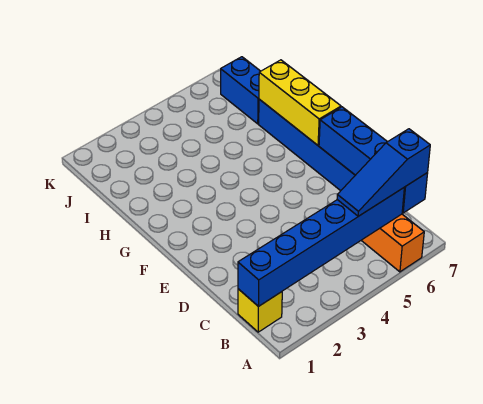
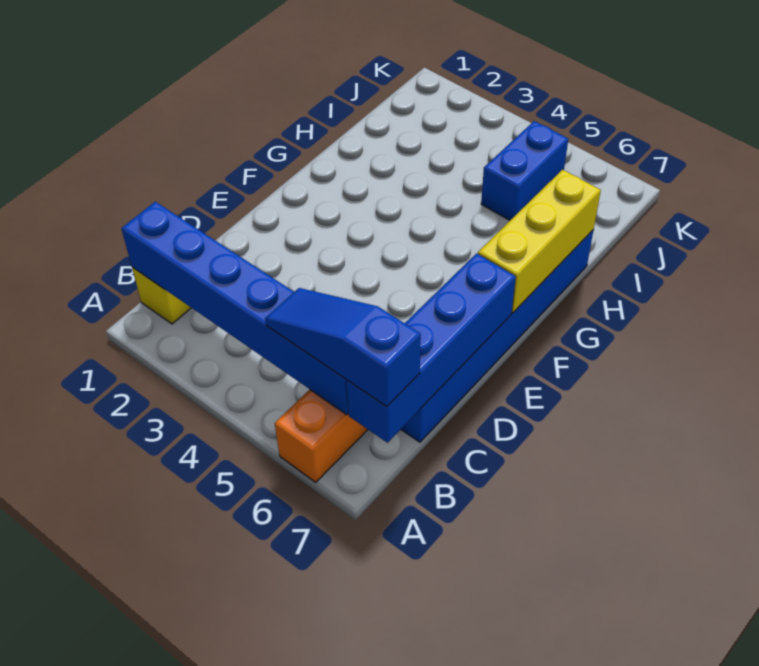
blue 1x2 brick [221,57,260,124] -> blue 1x2 brick moved to [481,121,568,220]

